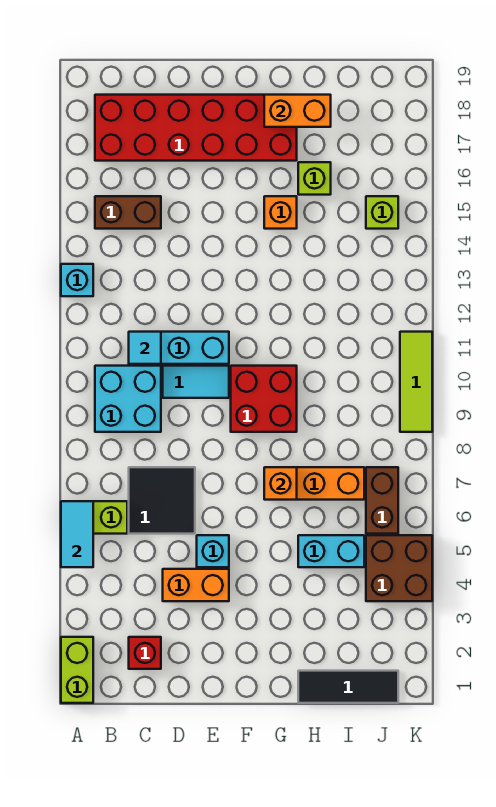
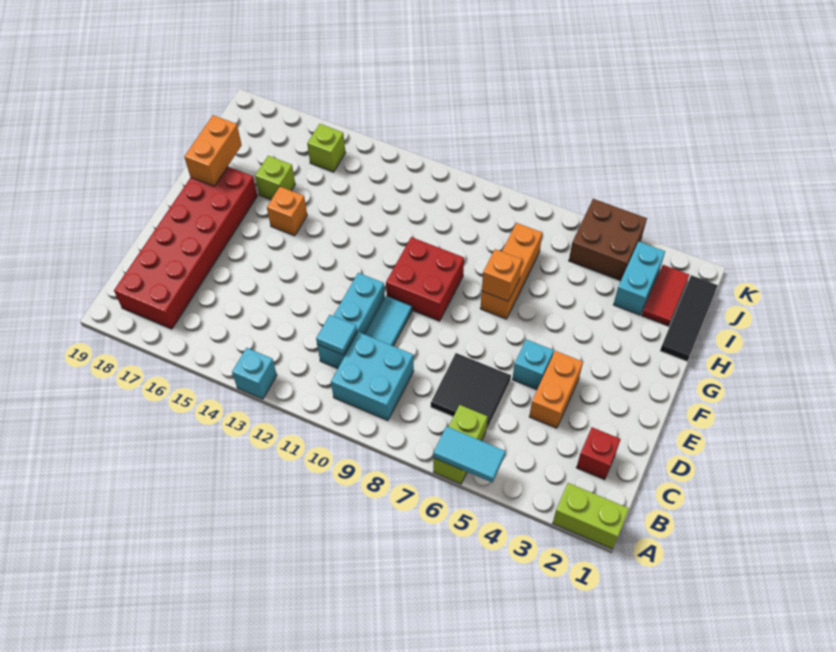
brown 1x2 brick [95,196,161,229] -> none
cyan 1x2 brick [298,535,364,567] -> cyan 1x2 brick moved to [613,242,665,315]
none -> red 1x2 tile [642,265,689,326]
brown 1x2 brick [366,467,398,534] -> none
lime 1x3 tile [400,332,432,432] -> none

